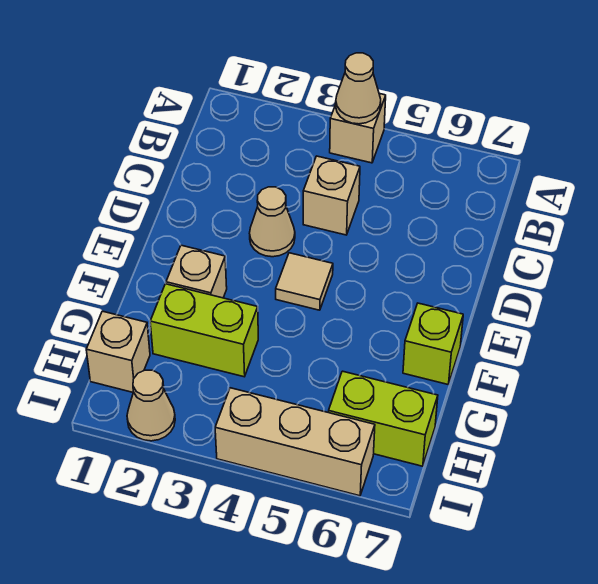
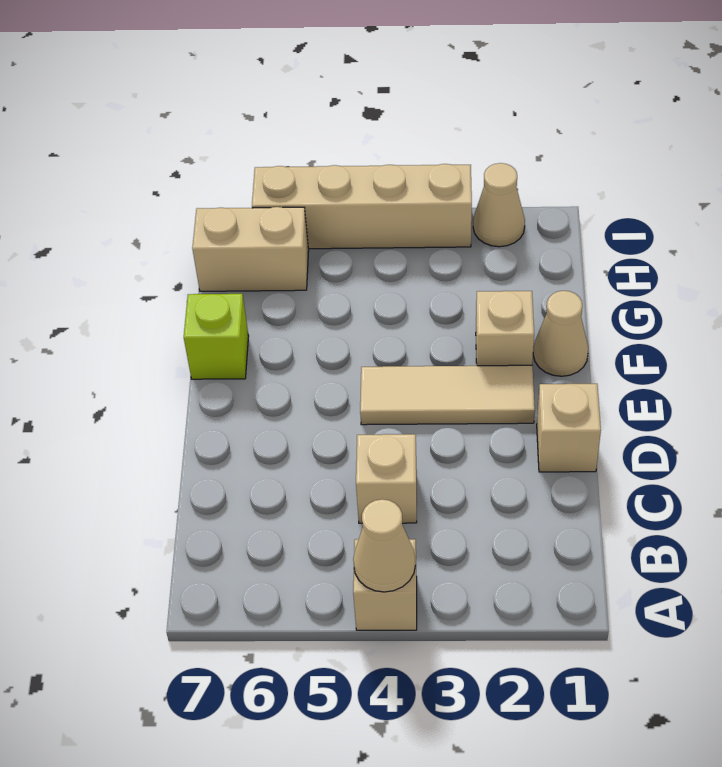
tan 1x1 cone [249,187,295,257] -> tan 1x1 cone moved to [533,291,588,376]
tan 1x1 tile [276,253,333,310] -> tan 1x3 tile [360,365,535,425]
lime 1x2 brick [150,284,258,377] -> none
tan 1x1 brick [86,311,150,392] -> tan 1x1 brick moved to [537,384,601,472]
lime 1x2 brick [329,371,438,466] -> tan 1x2 brick [192,207,309,291]
tan 1x3 brick [215,388,375,496] -> tan 1x4 brick [252,164,472,249]

